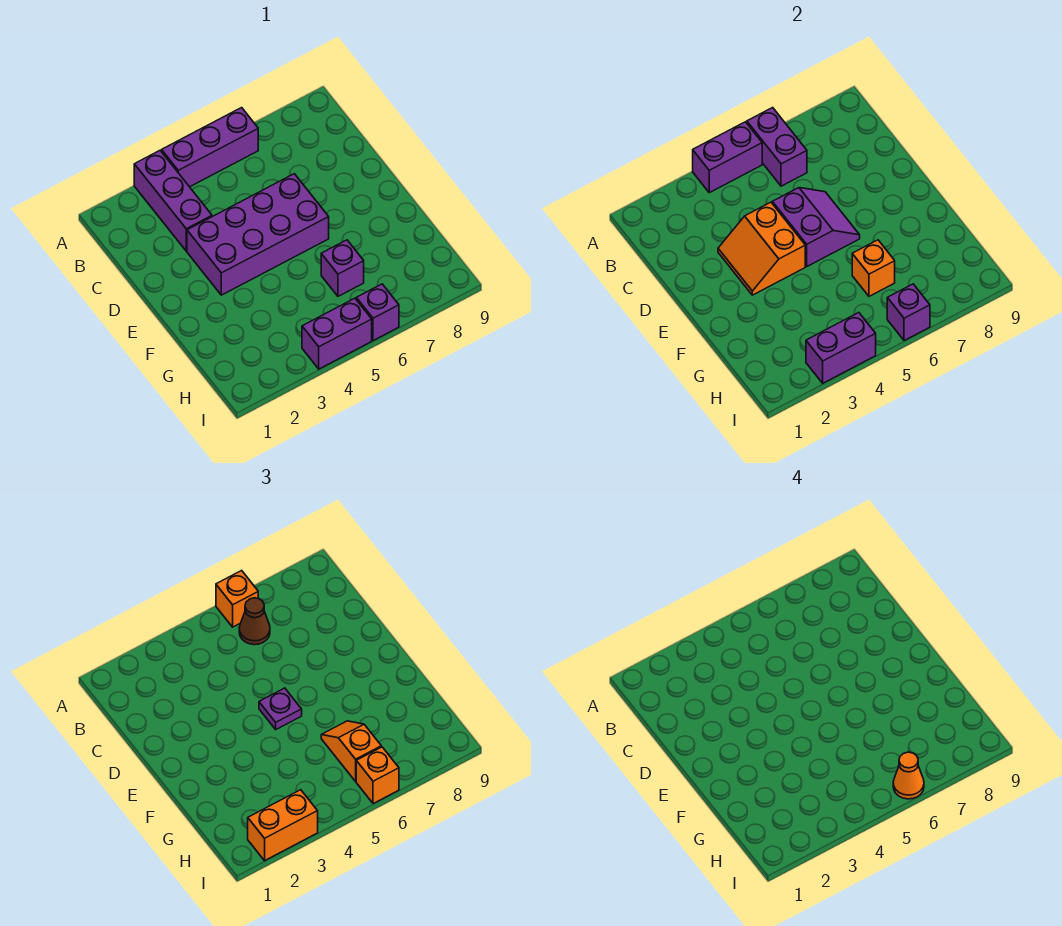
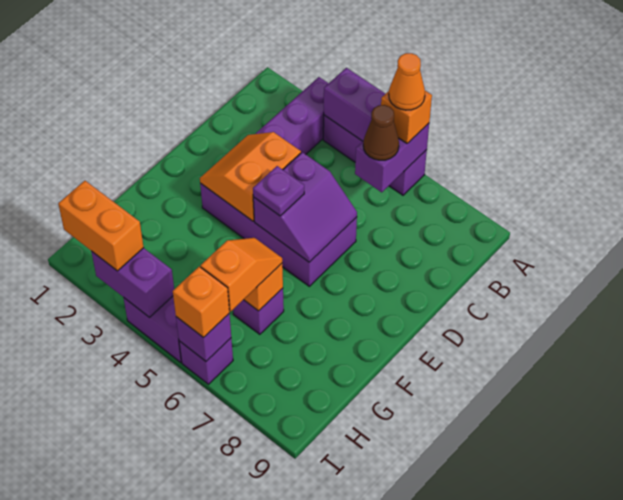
orange 1x1 cone [893,752,924,799] -> orange 1x1 cone moved to [389,53,425,110]

